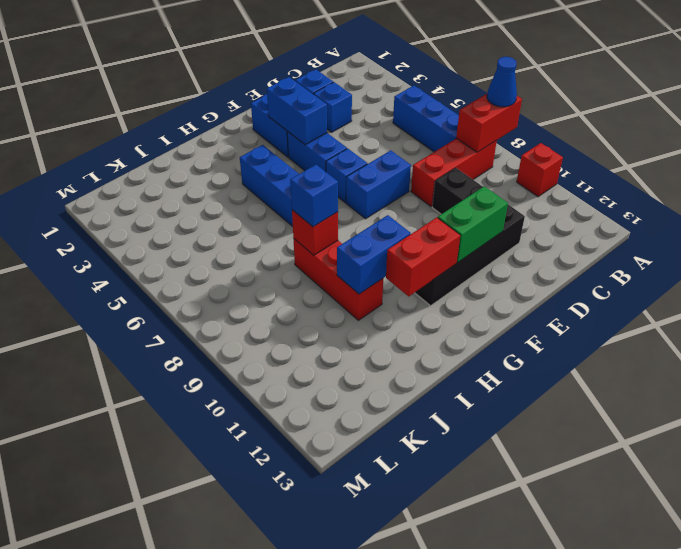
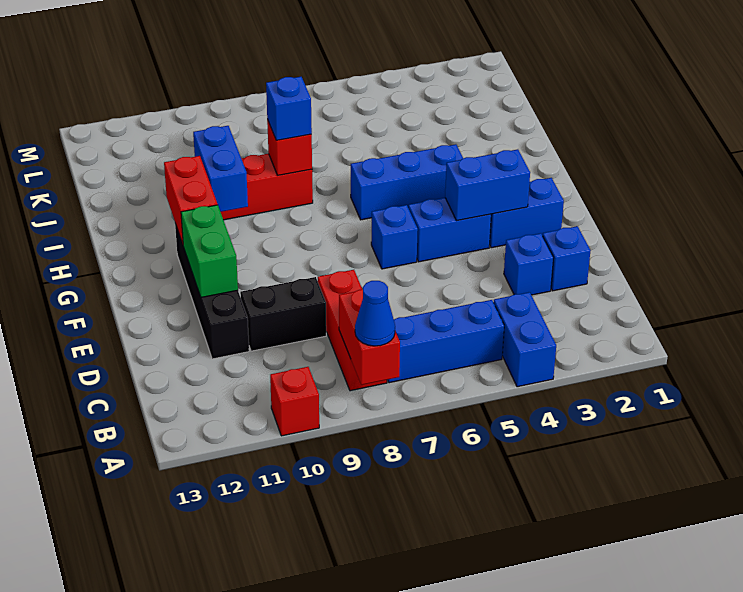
blue 1x2 brick [346,150,411,219] -> blue 1x2 brick moved to [494,292,556,387]

